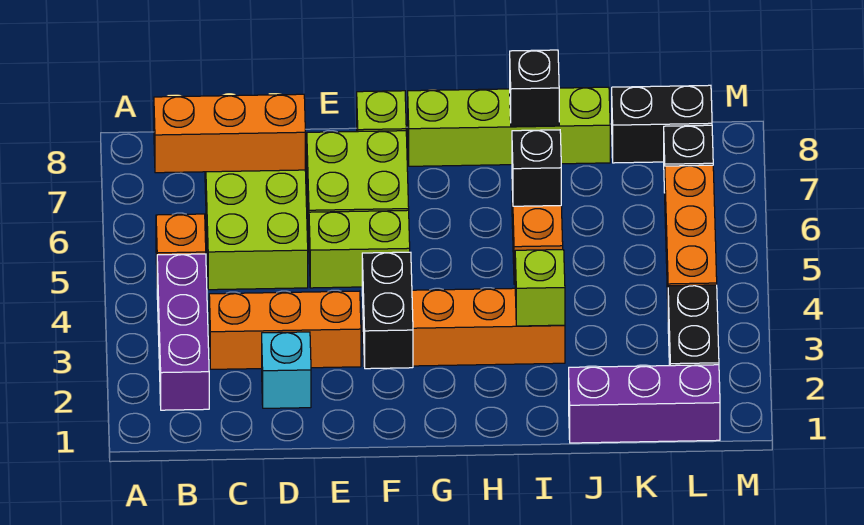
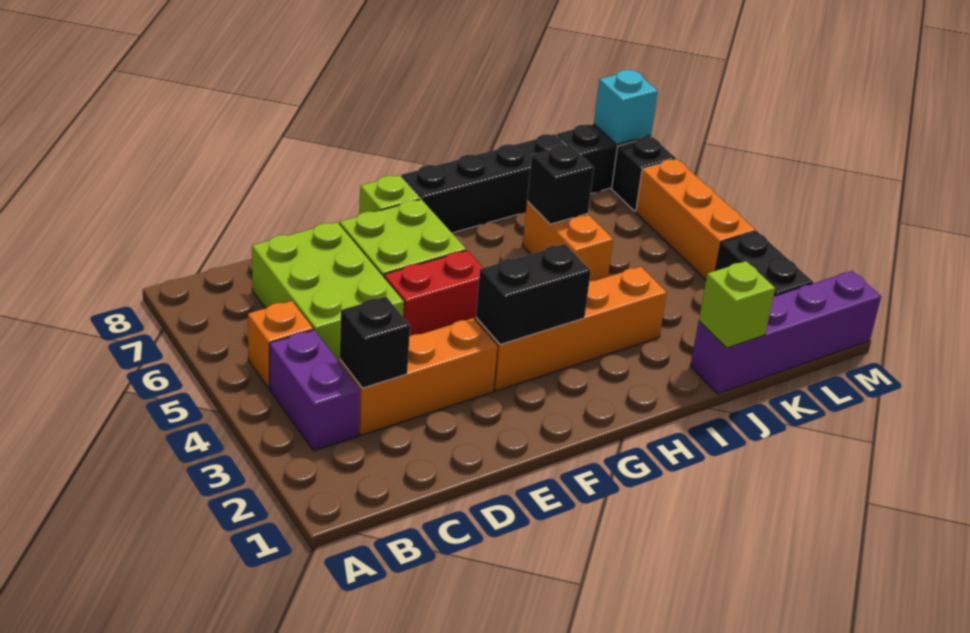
purple 1x3 brick [157,254,209,410] -> purple 1x2 brick [270,330,360,451]
orange 1x3 brick [154,94,305,173] -> none
cyan 1x1 brick [262,332,311,408] -> cyan 1x1 brick moved to [594,70,658,144]
lime 1x2 brick [309,210,410,288] -> red 1x2 brick [384,250,483,336]
black 1x2 brick [362,252,413,369] -> black 1x2 brick turned to [476,244,591,344]
lime 1x4 brick [408,87,610,166] -> black 1x4 brick [401,134,566,233]
lime 1x1 brick [515,250,565,326] -> lime 1x1 brick moved to [699,261,775,348]
black 1x1 brick [510,50,559,127] -> black 1x1 brick moved to [340,297,410,388]
purple 1x3 brick [569,365,720,443] -> purple 1x4 brick [690,271,881,394]

